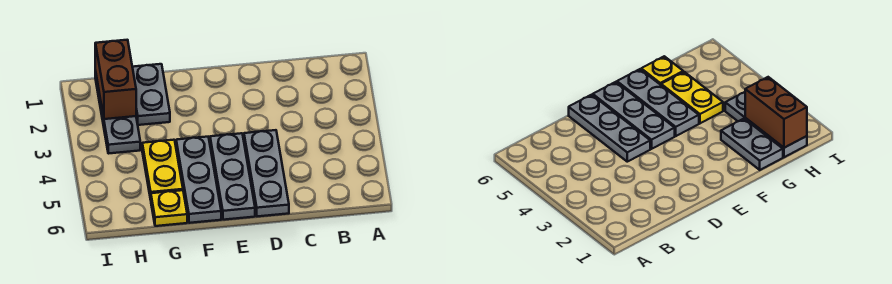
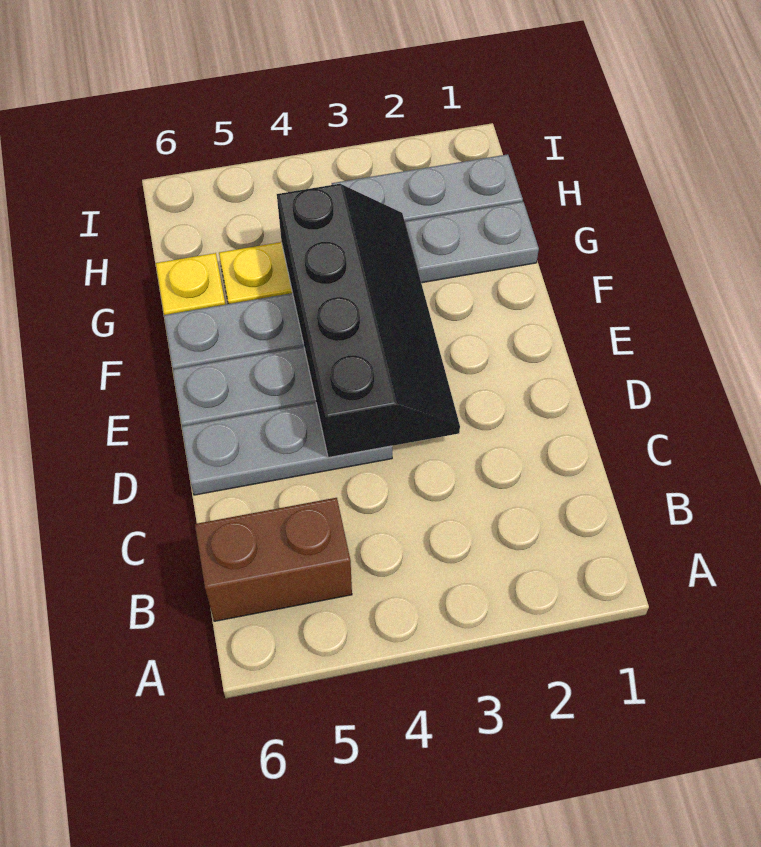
none -> black 2x4 slope [277,184,460,458]
brown 1x2 brick [95,40,136,119] -> brown 1x2 brick moved to [195,498,352,621]

